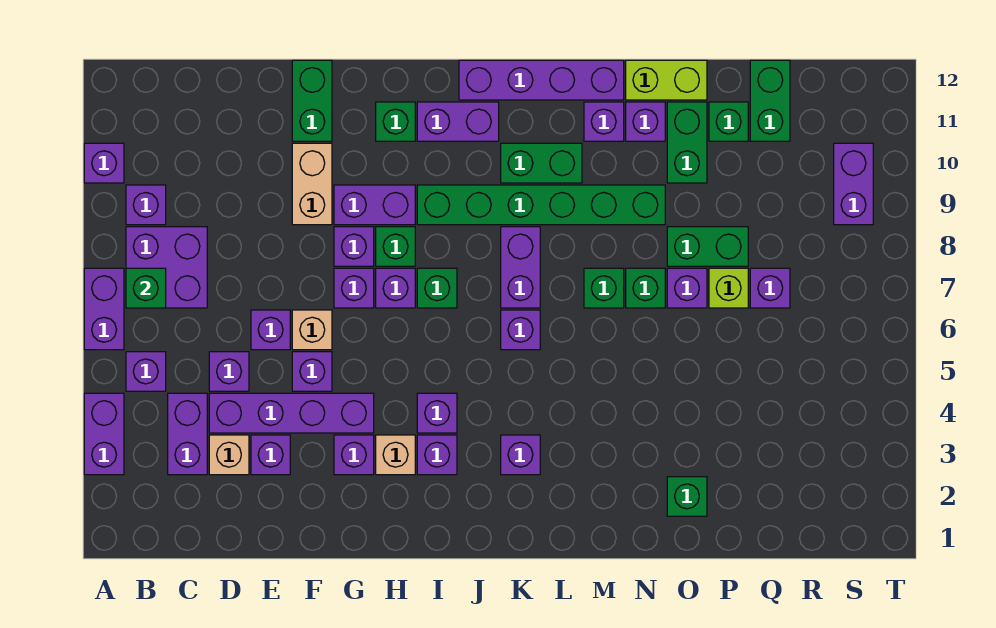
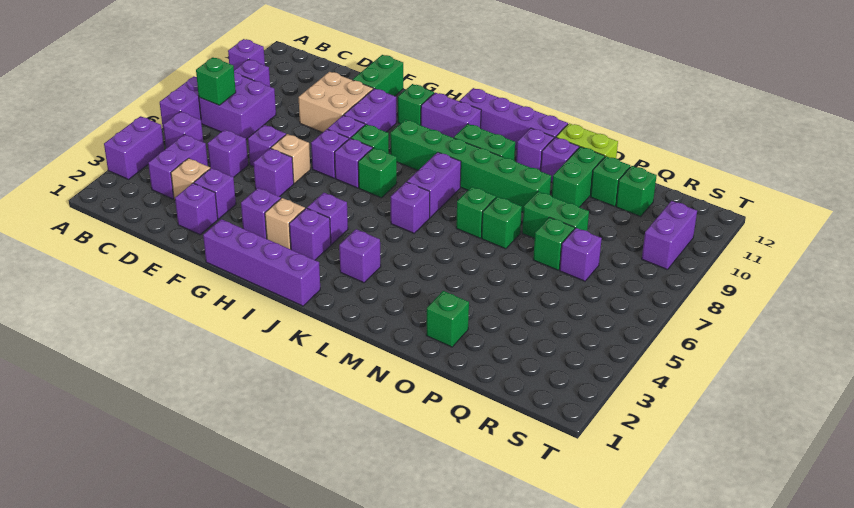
purple 1x4 brick [209,393,374,433] -> purple 1x4 brick moved to [203,219,320,306]
tan 1x2 brick [292,143,332,225] -> tan 2x2 brick [299,72,373,133]
purple 1x2 brick [334,185,415,225] -> purple 1x2 brick turned to [344,89,396,132]
purple 1x1 brick [667,268,707,308] -> purple 1x1 brick moved to [175,183,218,235]
lime 1x1 brick [709,268,748,308] -> green 1x1 brick [533,217,575,270]
green 1x2 brick [750,60,790,141] -> green 1x1 brick [616,166,657,216]

